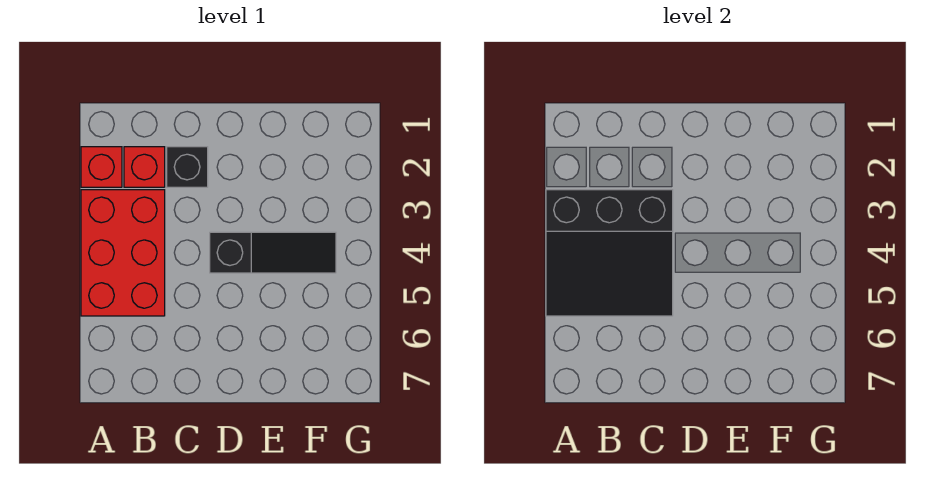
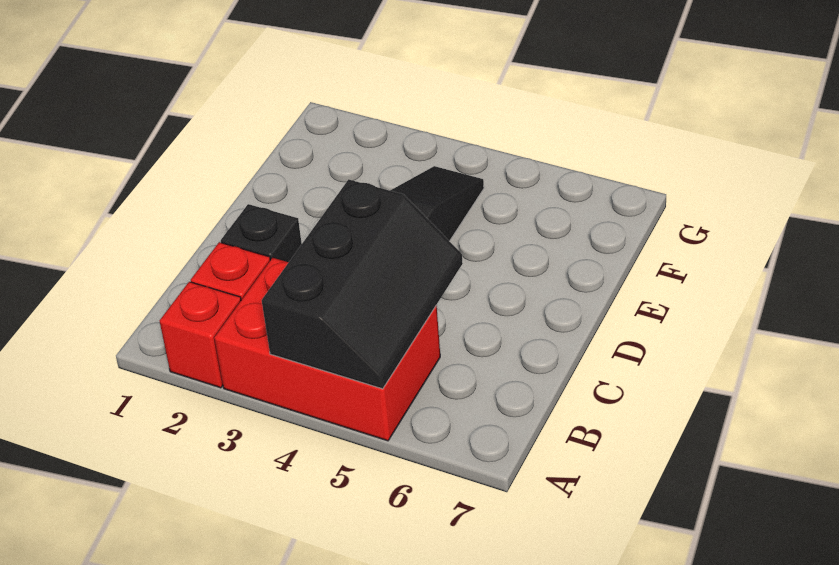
black 3x3 slope [546,190,673,316] -> black 2x3 slope [262,179,463,389]

